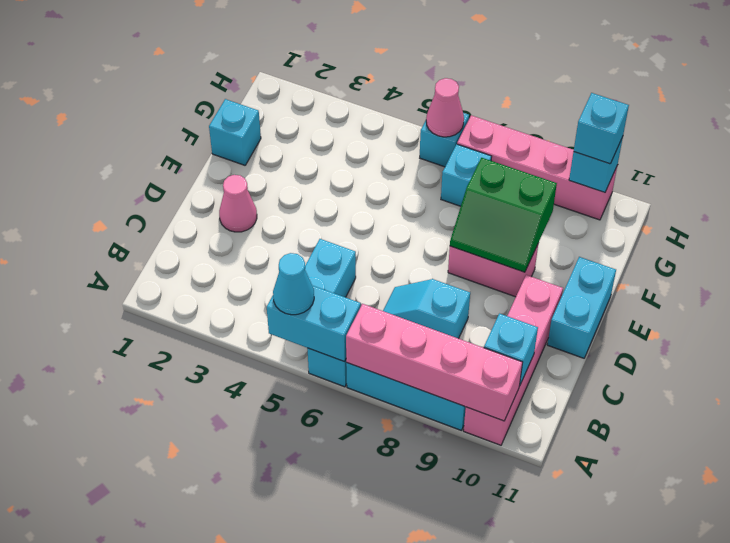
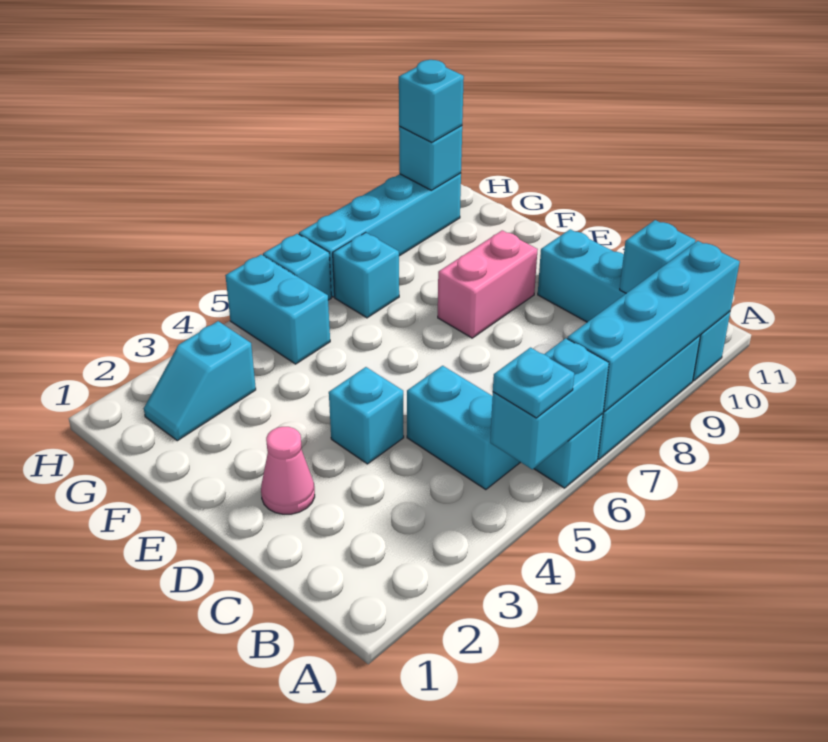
cyan 1x1 cone [273,253,314,315] -> cyan 1x1 plate [493,348,574,418]
pink 1x4 brick [346,304,523,421] -> cyan 1x4 brick [567,241,740,411]
pink 1x4 brick [464,275,563,445] -> cyan 1x4 brick [538,229,730,381]
cyan 1x2 slope [383,279,470,339] -> cyan 1x2 slope moved to [144,321,256,441]
cyan 1x2 brick [547,257,616,358] -> cyan 1x2 brick moved to [225,255,330,364]
green 2x2 slope [450,158,557,272] -> none
cyan 1x1 brick [209,99,261,165] -> cyan 1x1 brick moved to [329,367,404,464]
pink 1x1 cone [426,78,464,137] -> none
pink 1x4 brick [457,115,617,220] -> cyan 1x4 brick [299,173,461,297]

